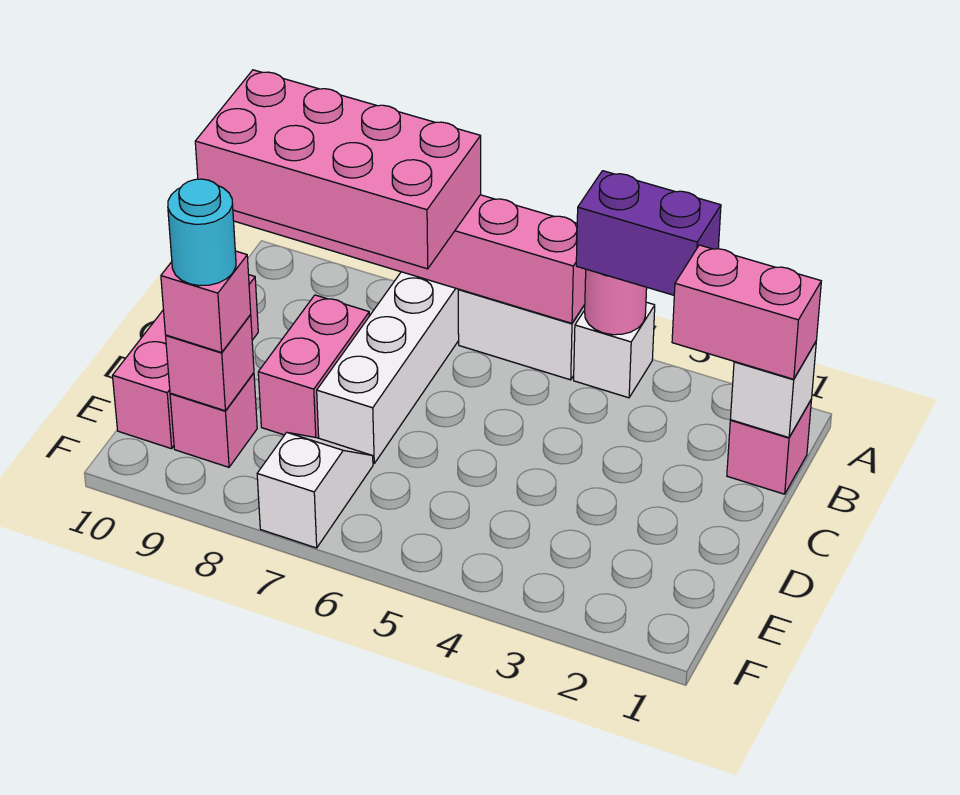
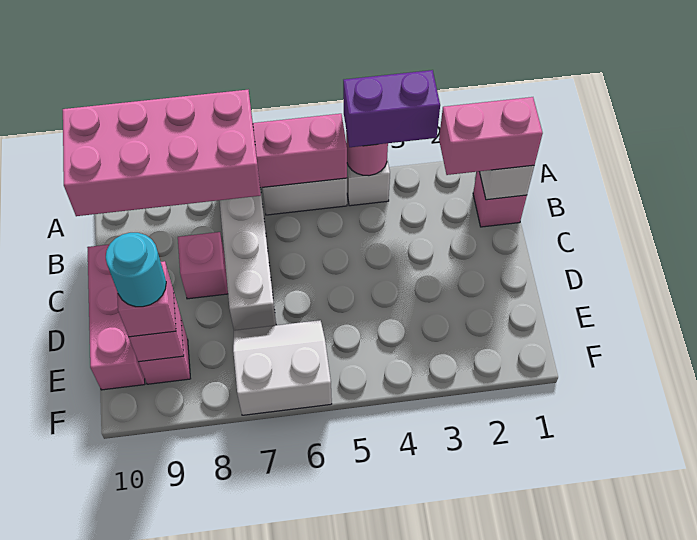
pink 1x2 brick [258,295,369,438] -> pink 1x1 brick [178,232,228,299]
white 1x2 slope [257,432,373,548] -> white 2x2 slope [233,320,332,415]

